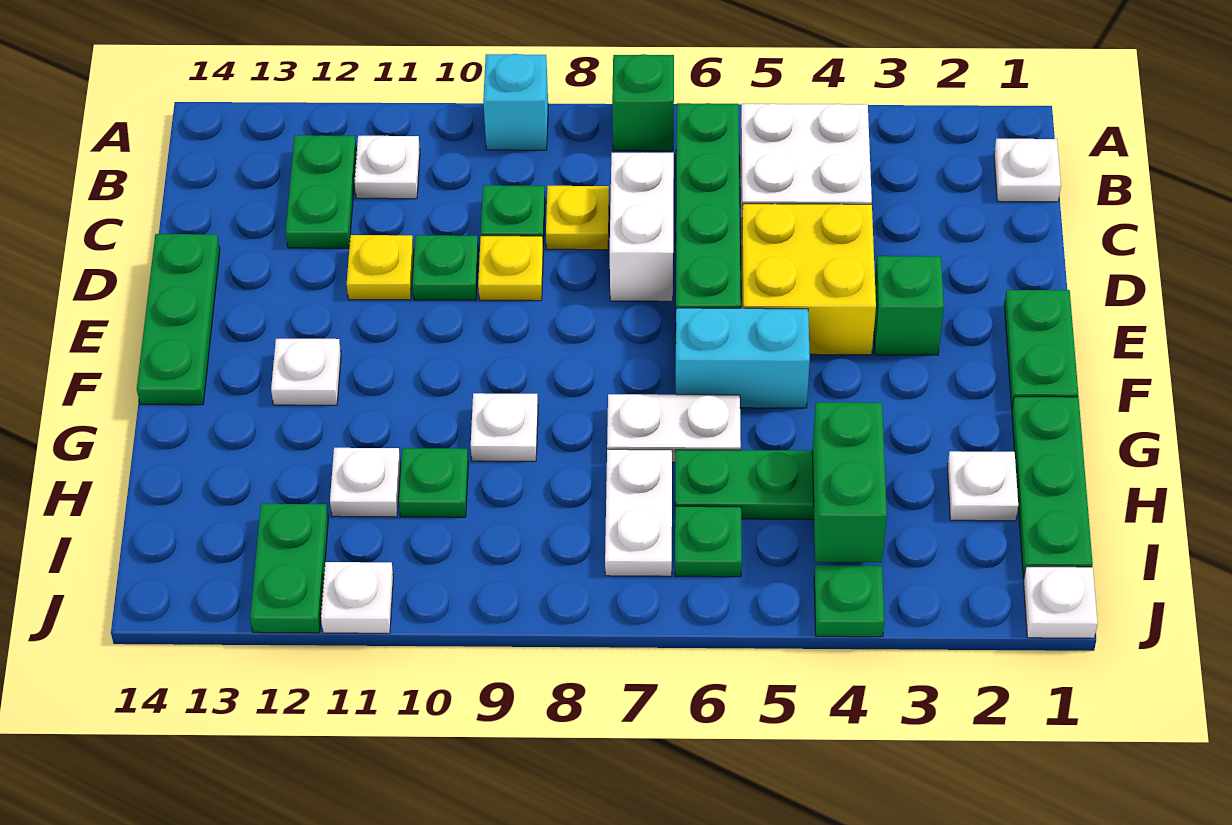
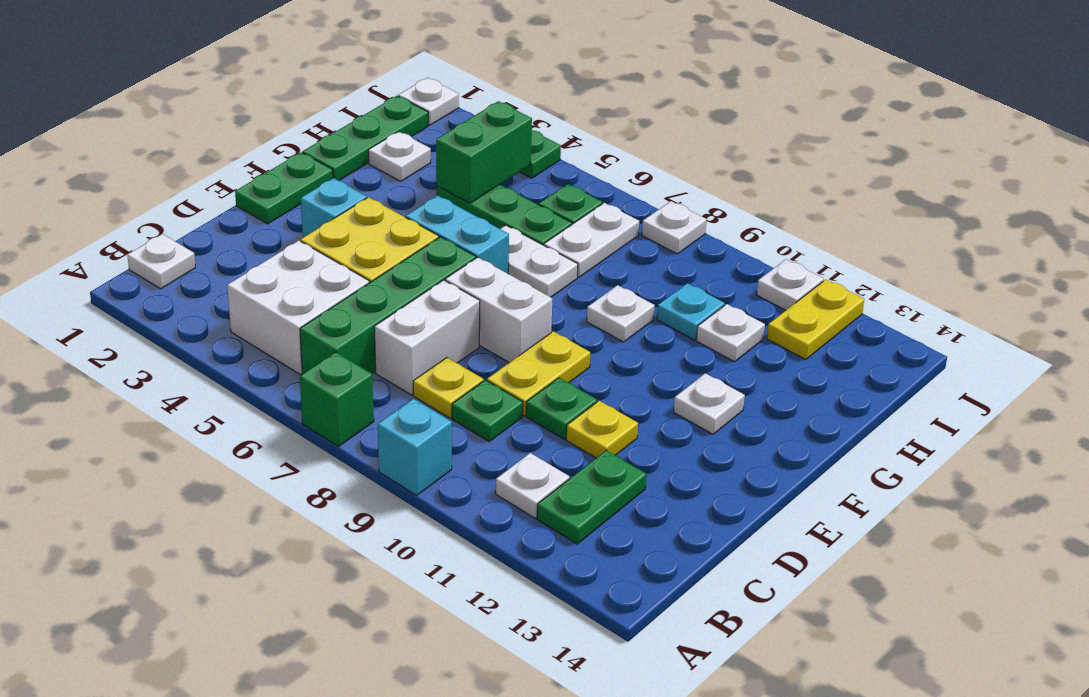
yellow 1x1 plate [478,236,543,301] -> yellow 1x2 plate [487,331,590,416]
green 1x3 plate [137,234,220,405] -> none
green 1x1 brick [874,256,944,355] -> cyan 1x1 brick [301,178,367,237]
none -> white 1x2 brick [445,257,552,363]
green 1x1 plate [399,448,468,517] -> cyan 1x1 plate [657,283,725,340]
green 1x2 plate [250,504,328,633] -> yellow 1x2 plate [767,280,864,359]
none -> white 1x1 plate [642,201,707,254]

